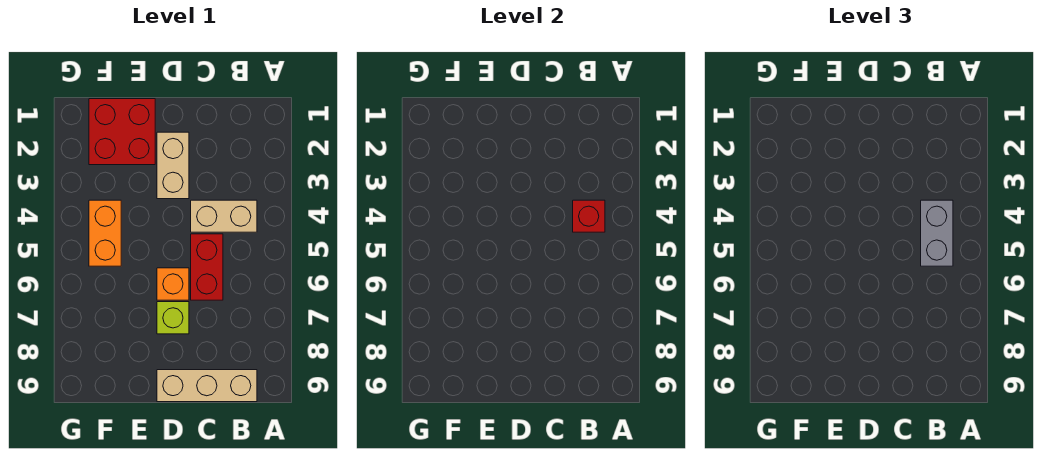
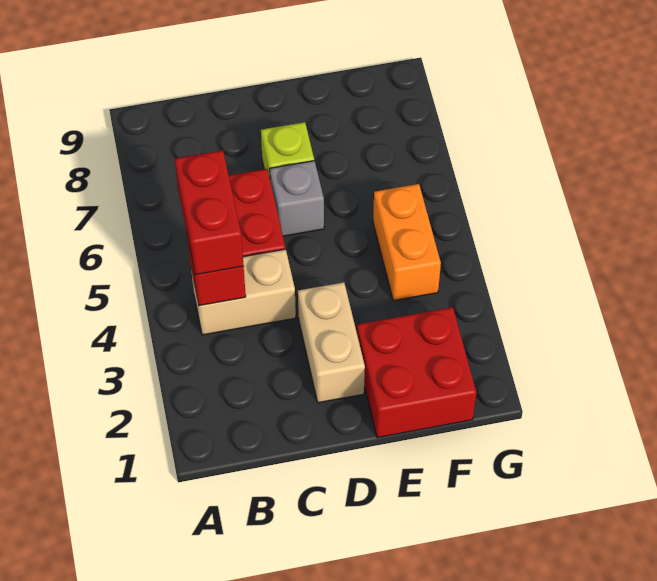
grey 1x2 brick [921,200,953,266] -> red 1x2 brick [175,150,244,275]
tan 1x3 brick [157,370,257,402] -> none
orange 1x1 brick [157,268,189,300] -> grey 1x1 brick [270,161,324,236]

